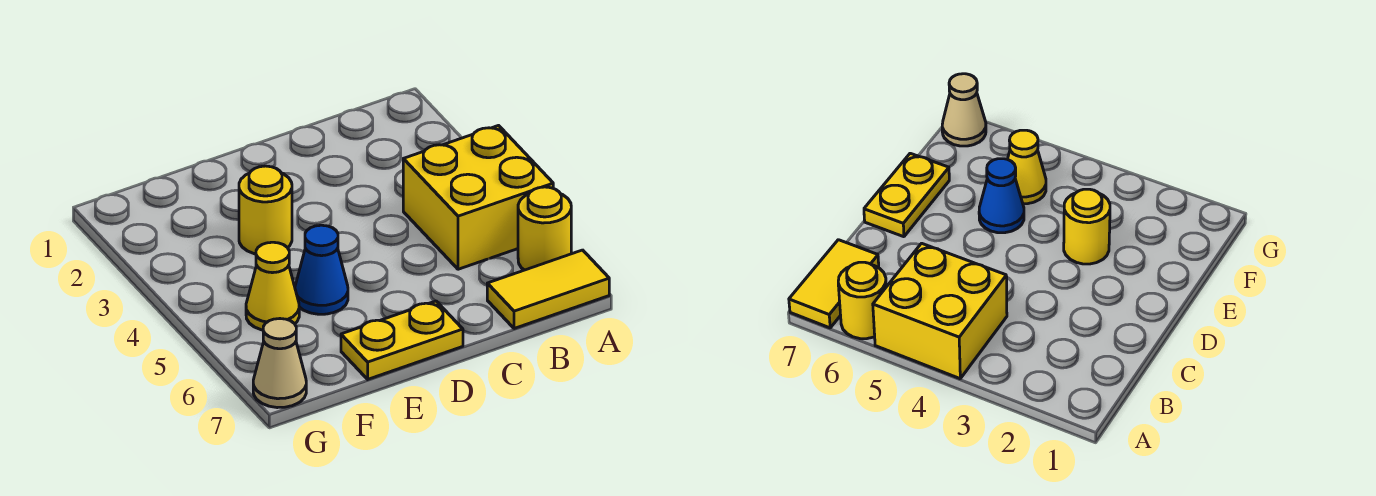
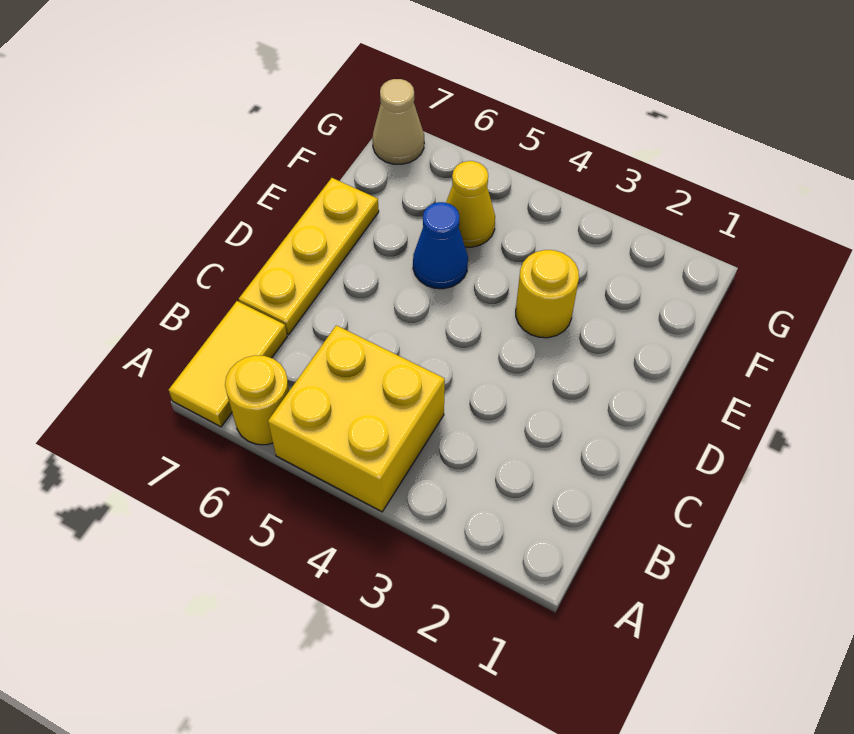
yellow 1x2 plate [341,301,463,379] -> yellow 1x3 plate [239,178,379,335]

